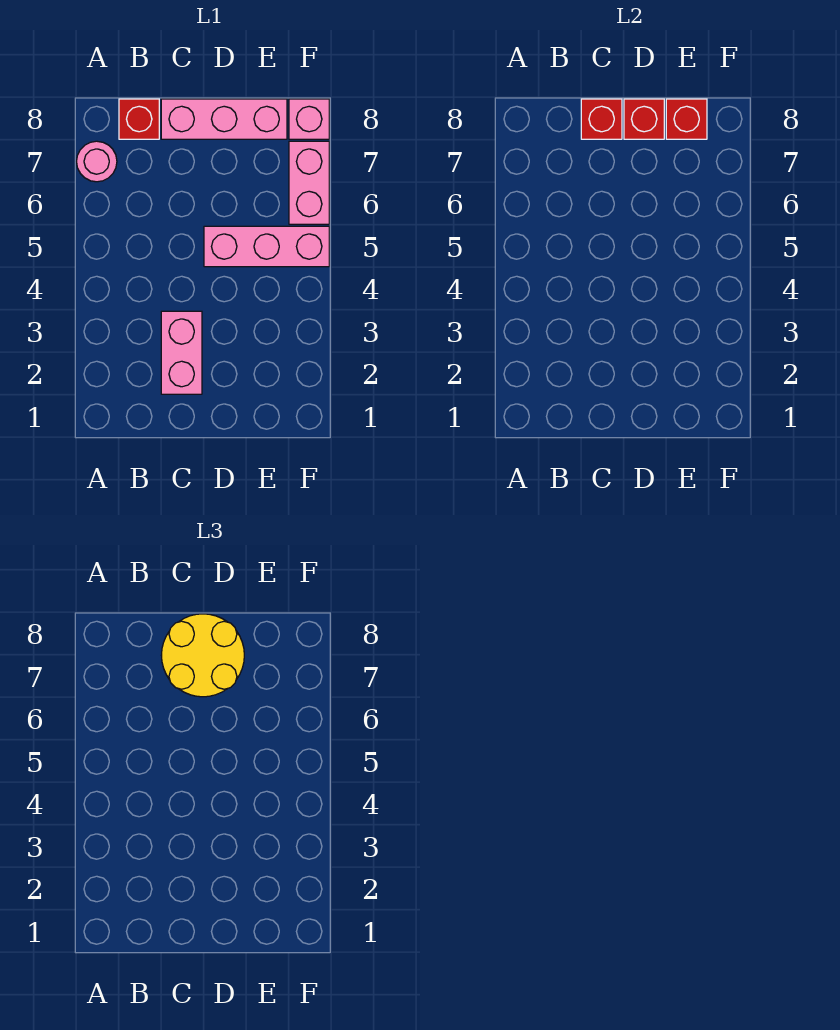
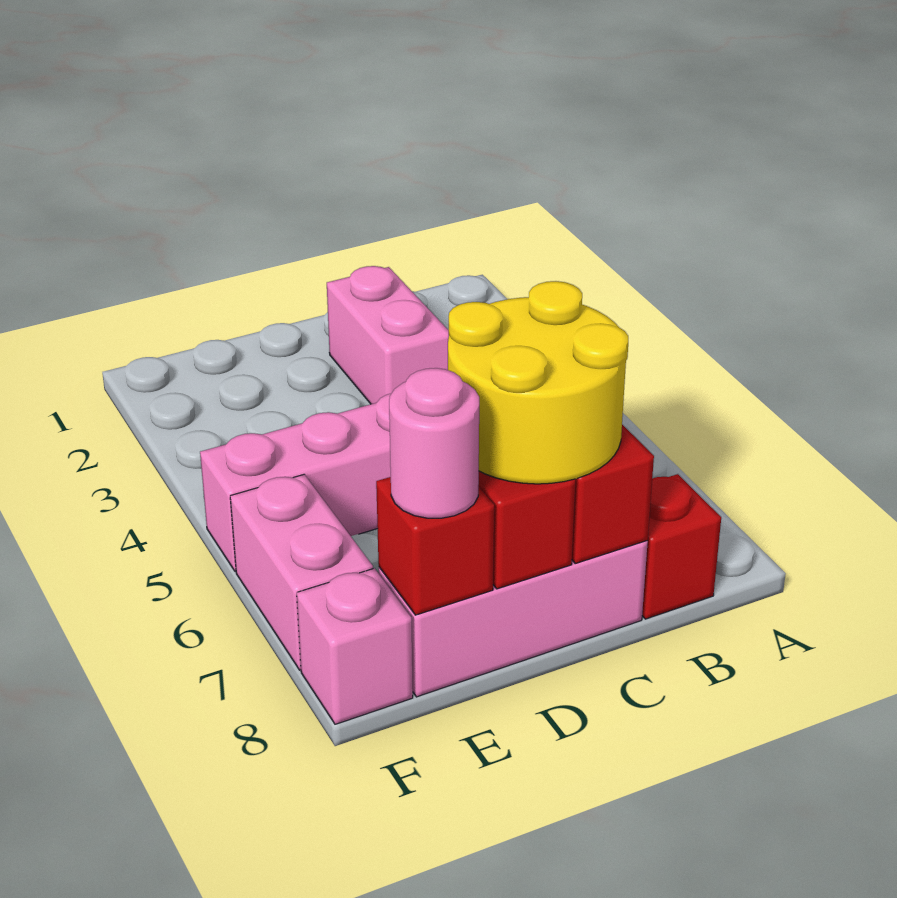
pink 1x1 round brick [77,141,117,182] -> pink 1x1 round brick moved to [389,368,479,518]

